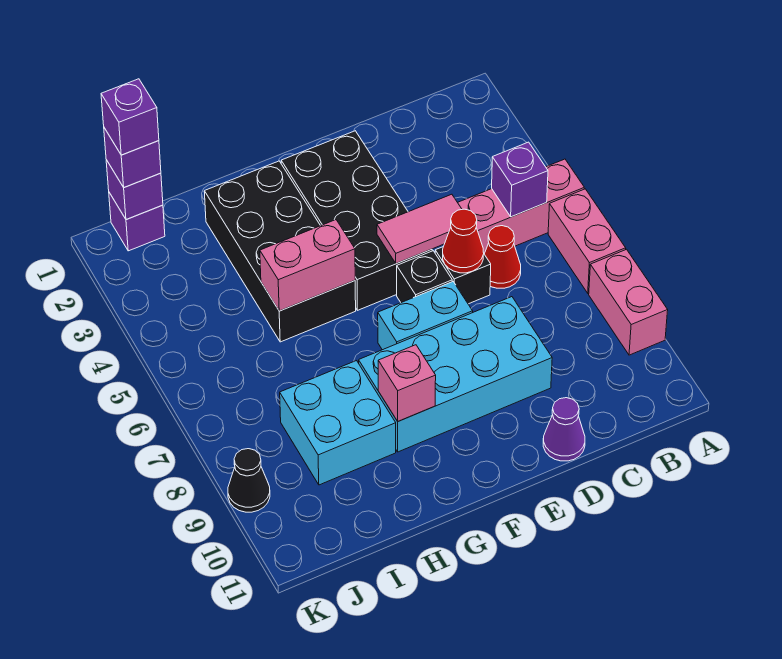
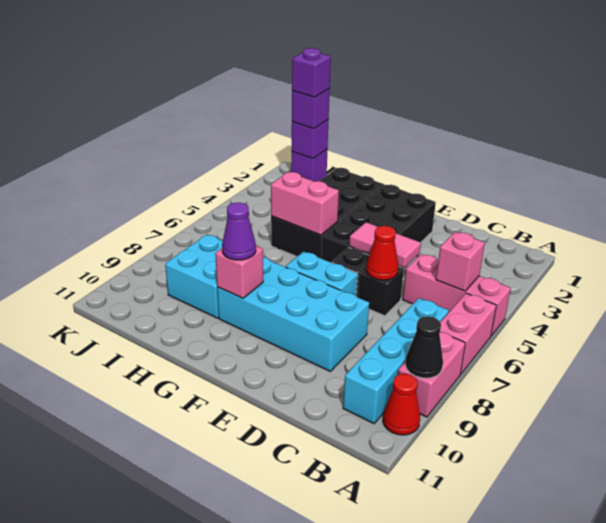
purple 1x1 brick [492,142,548,217] -> pink 1x1 brick [436,232,485,291]
none -> cyan 1x4 brick [343,298,449,423]
red 1x1 cone [484,226,521,288] -> red 1x1 cone moved to [383,374,420,435]
purple 1x1 cone [543,398,585,461] -> purple 1x1 cone moved to [222,203,256,260]
black 1x1 cone [228,449,270,512] -> black 1x1 cone moved to [405,316,443,378]

